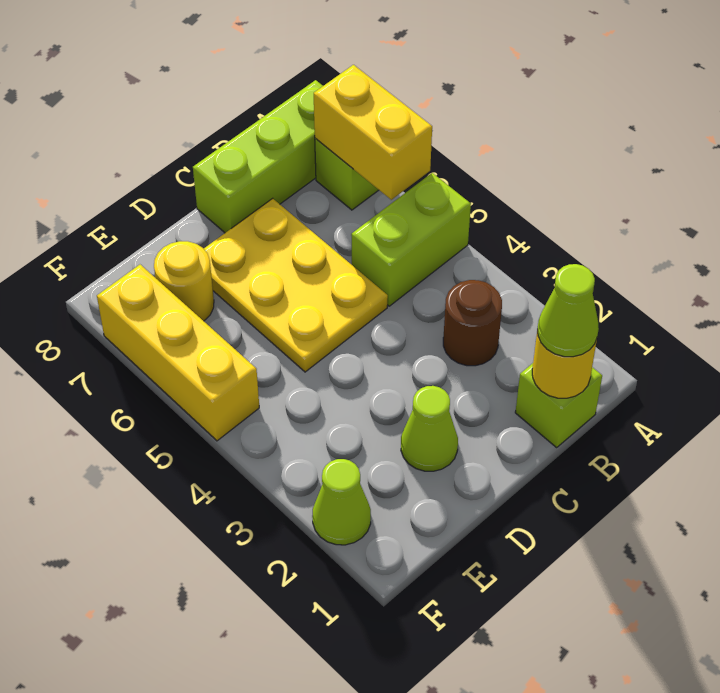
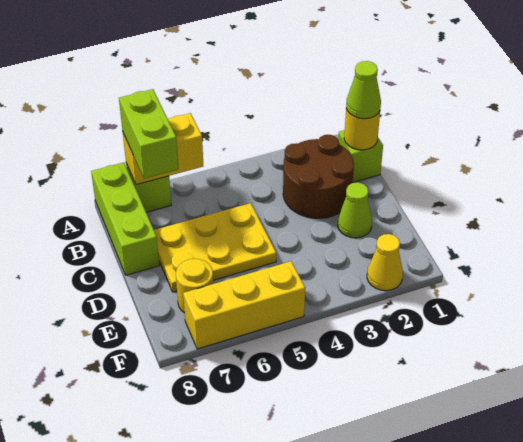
lime 1x2 brick [351,173,471,306] -> lime 1x2 brick moved to [119,89,178,179]
brown 1x1 round brick [443,280,502,366] -> brown 2x2 round brick [283,135,354,218]
lime 1x1 cone [312,459,371,545] -> yellow 1x1 cone [367,234,403,291]

